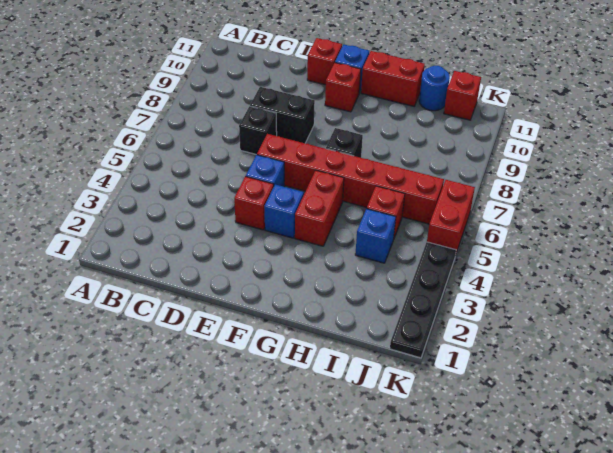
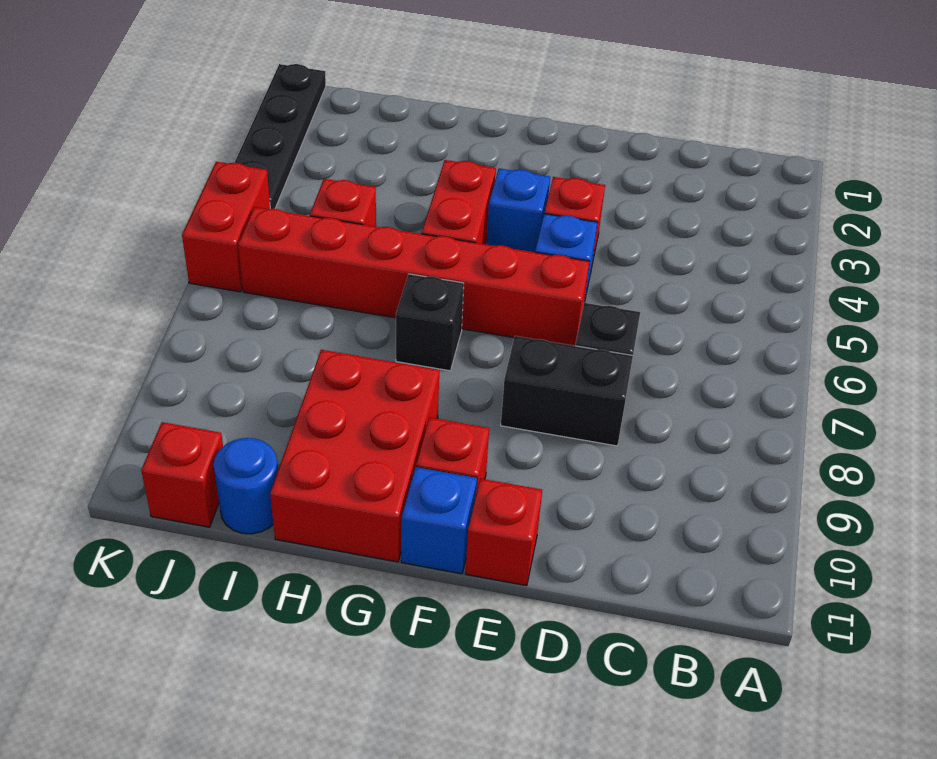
red 1x2 brick [361,51,425,106] -> red 2x3 brick [270,350,439,562]
blue 1x1 brick [355,209,396,263] -> none

